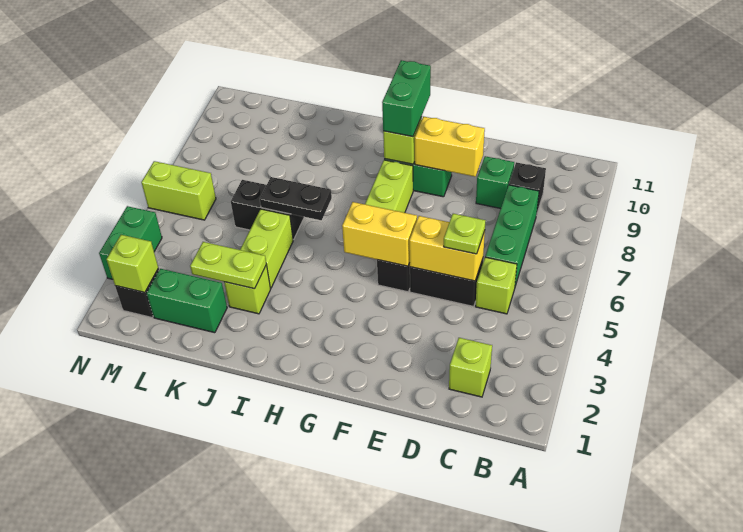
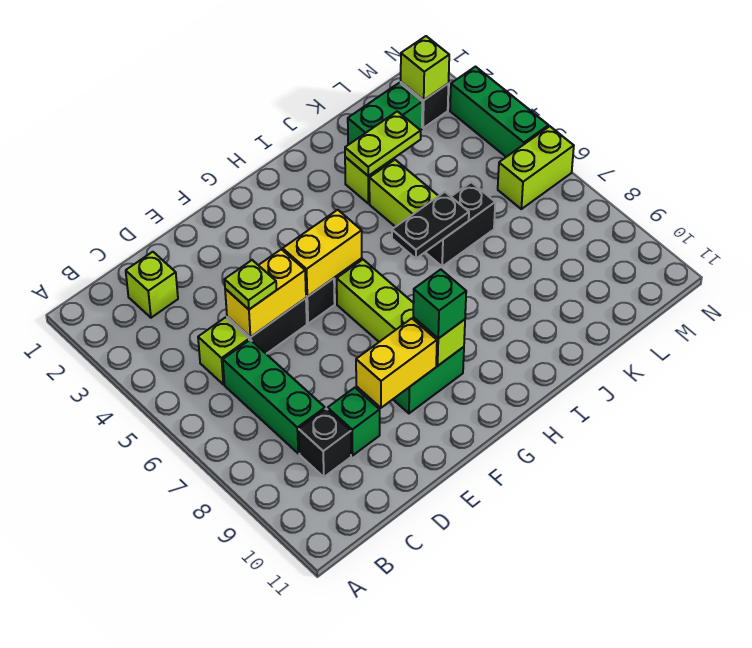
green 1x2 brick [382,60,431,137] -> green 1x1 brick [413,269,466,339]
green 1x2 brick [99,206,162,279] -> green 1x3 brick [450,67,549,157]

